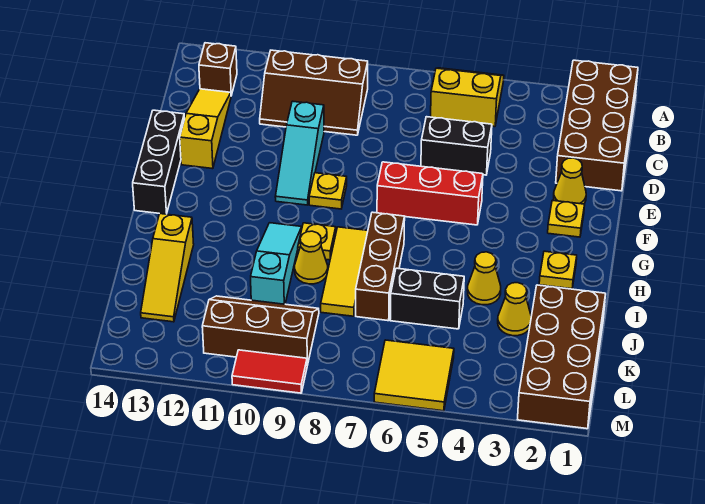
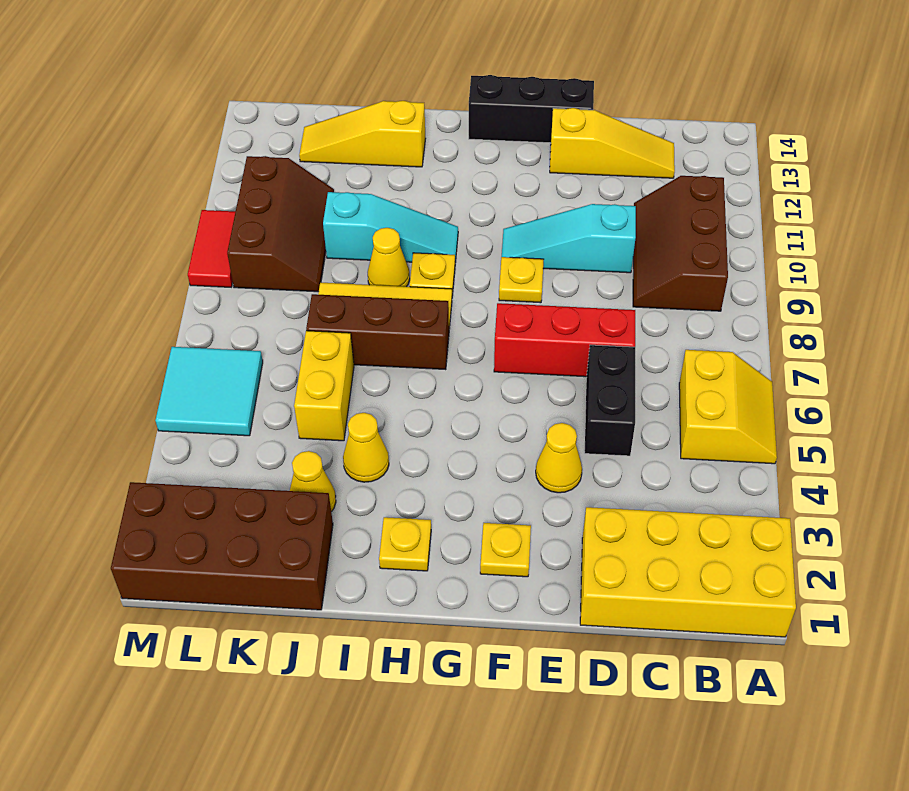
brown 2x4 brick [556,60,638,191] -> yellow 2x4 brick [580,507,796,637]
brown 1x1 brick [199,43,237,95] -> none
yellow 1x1 cone [554,158,586,204] -> yellow 1x1 cone moved to [536,423,582,493]
red 1x3 brick [377,162,483,225] -> red 1x3 brick turned to [494,303,635,377]
black 1x2 brick [390,268,464,329] -> yellow 1x2 brick [294,331,354,441]
yellow 2x2 tile [374,340,454,411] -> cyan 2x2 tile [155,347,263,436]

